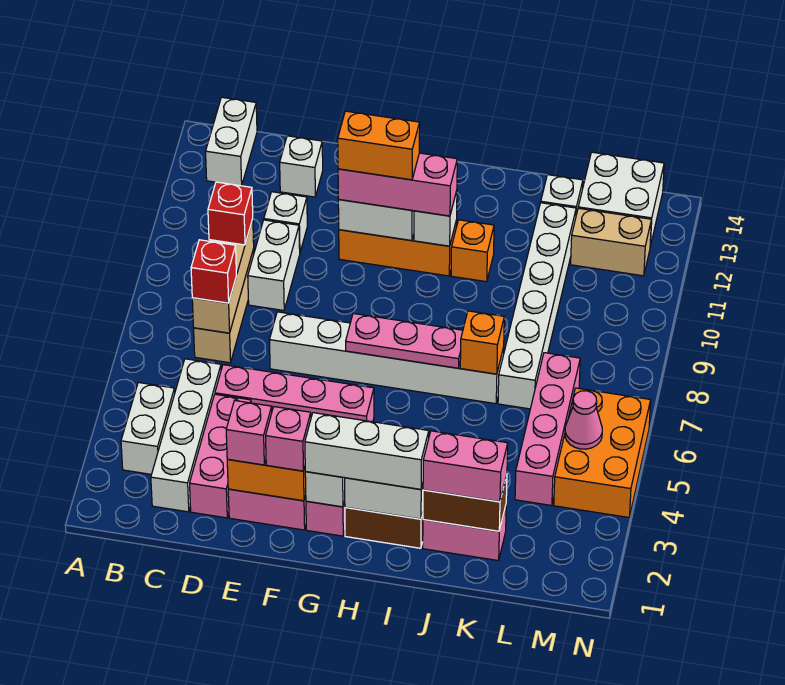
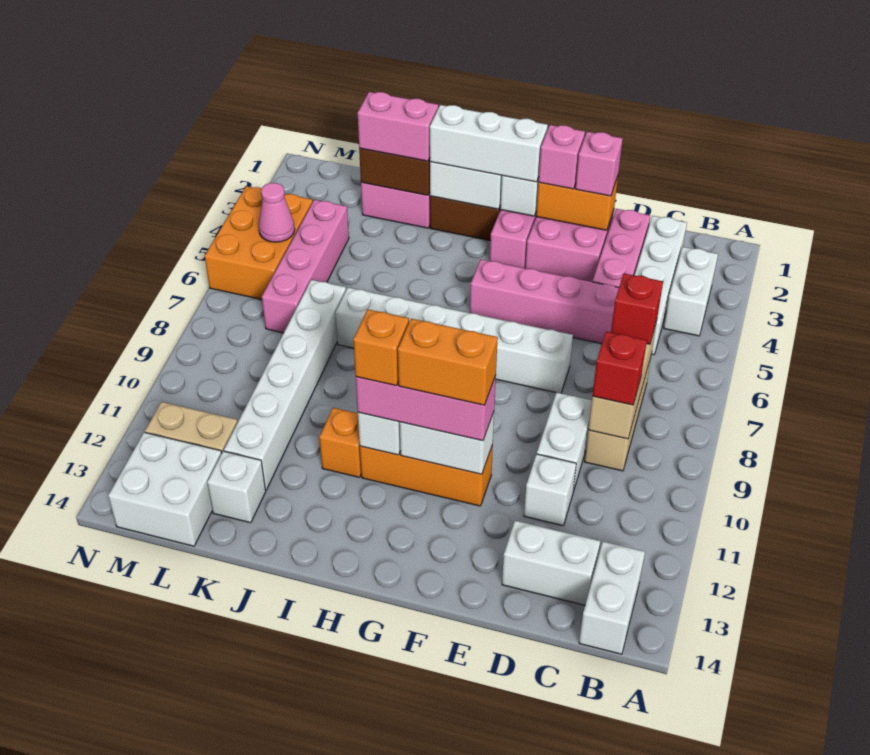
white 1x1 brick [280,136,323,197] -> white 1x2 brick [502,521,600,605]
pink 1x3 plate [346,314,463,368] -> none
orange 1x1 brick [460,311,504,374] -> orange 1x1 brick moved to [353,309,409,386]

